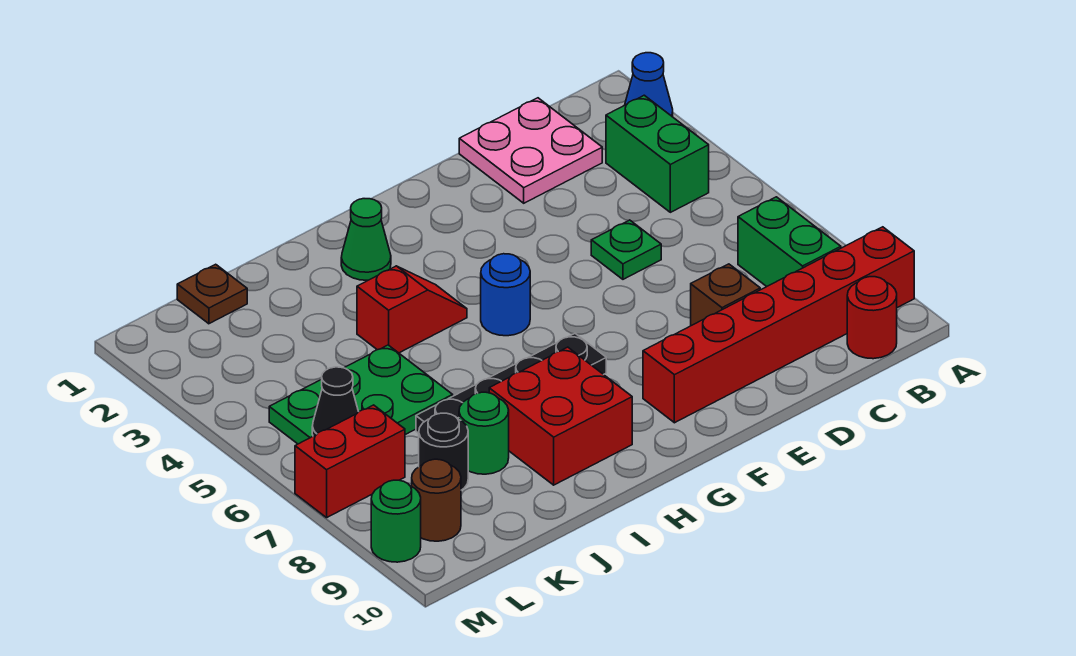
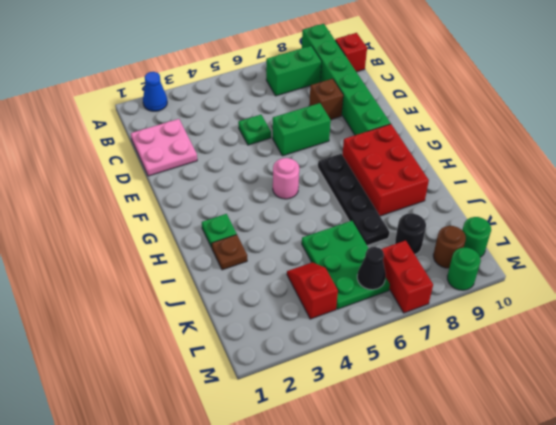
red 1x6 brick [643,227,914,423] -> green 1x6 brick [302,24,391,135]
green 1x2 brick [606,95,709,212] -> green 1x2 brick moved to [273,103,331,156]
red 1x1 round brick [847,277,897,359] -> red 1x1 brick [335,33,367,72]
blue 1x1 round brick [481,254,530,336] -> pink 1x1 round brick [273,158,299,199]
green 1x1 cone [341,199,391,280] -> green 1x1 plate [202,214,237,248]
red 1x2 slope [357,266,467,353] -> red 1x2 slope moved to [287,262,338,319]
red 2x2 brick [489,347,632,485] -> red 2x3 brick [342,124,429,216]
green 1x1 round brick [459,392,509,474] -> green 1x1 round brick moved to [462,217,491,257]
brown 1x1 plate [177,264,247,324] -> brown 1x1 plate moved to [212,235,247,270]

